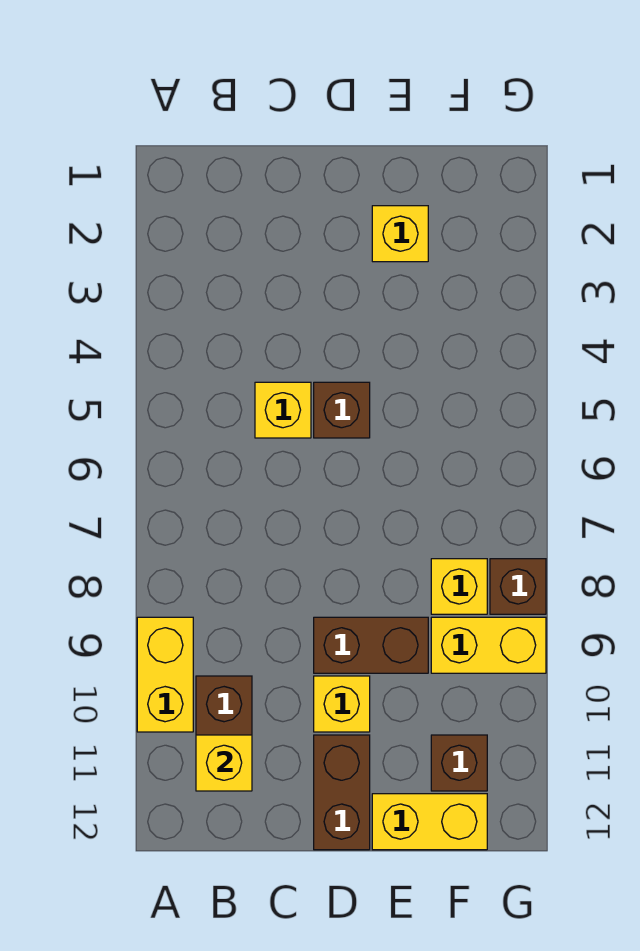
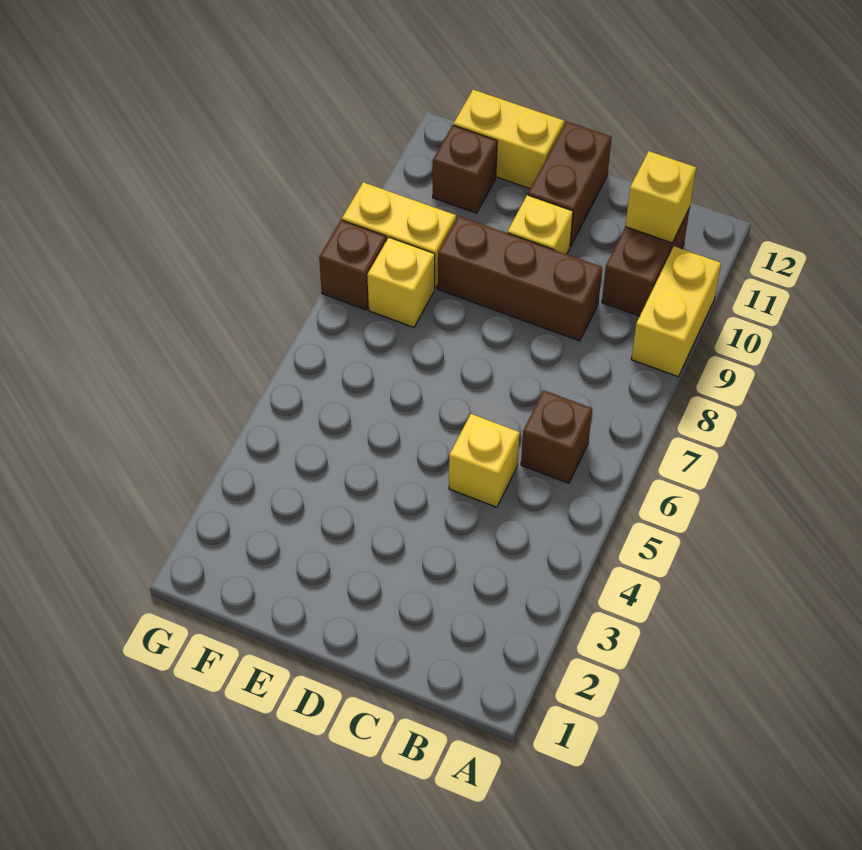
brown 1x1 brick [314,382,370,438] -> brown 1x1 brick moved to [521,391,592,483]
brown 1x2 brick [314,617,428,673] -> brown 1x3 brick [438,216,602,341]
yellow 1x1 brick [372,206,428,262] -> none

